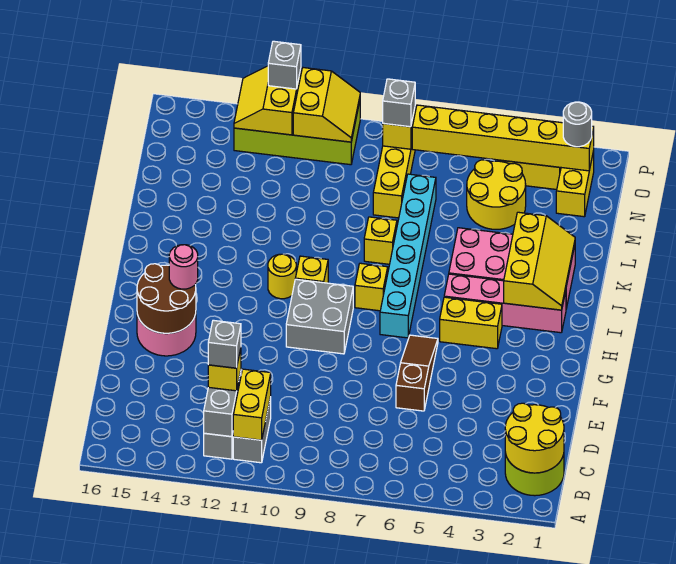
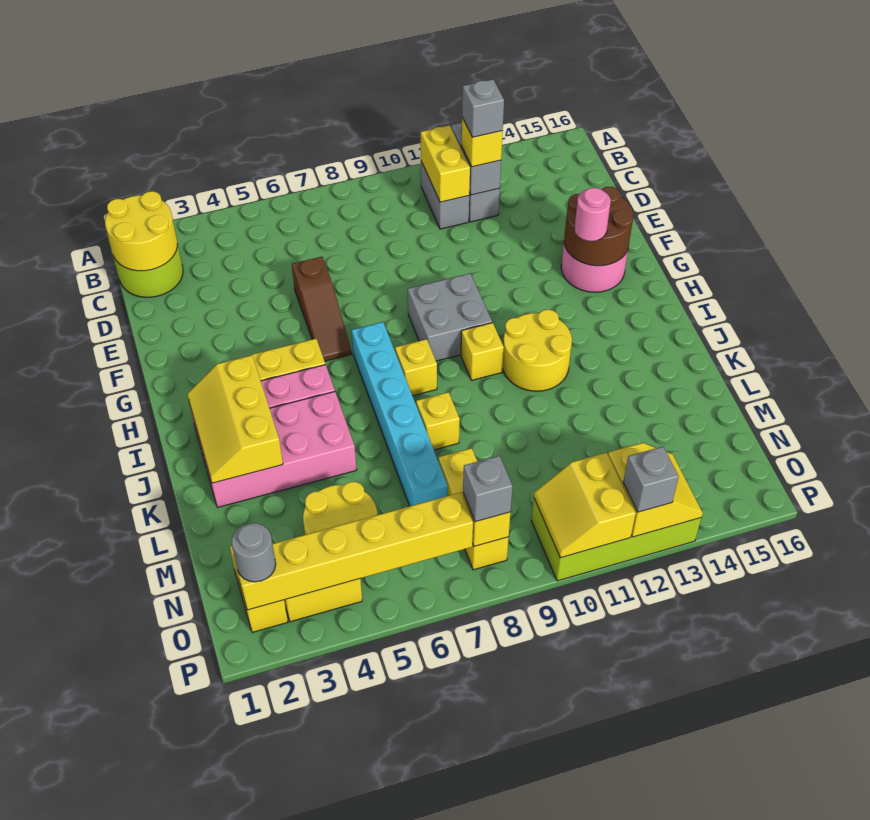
yellow 1x1 round brick [268,254,296,299] -> yellow 2x2 round brick [503,310,572,391]

